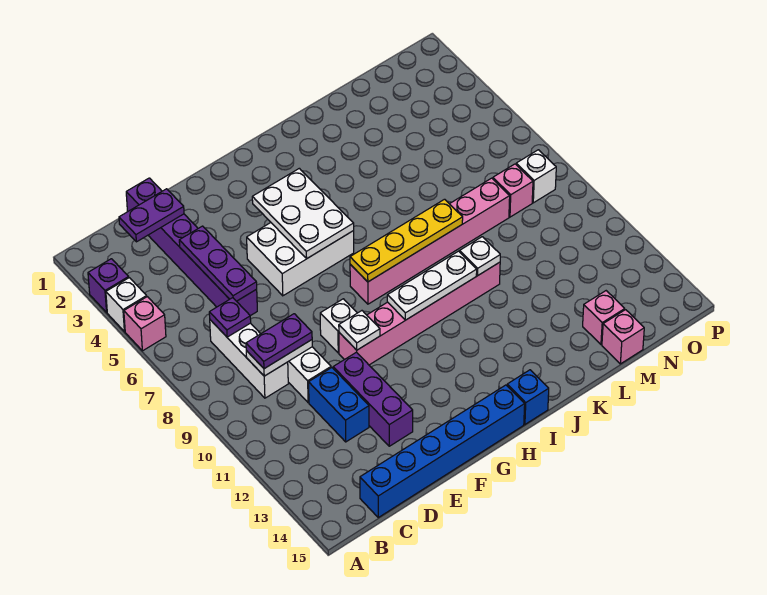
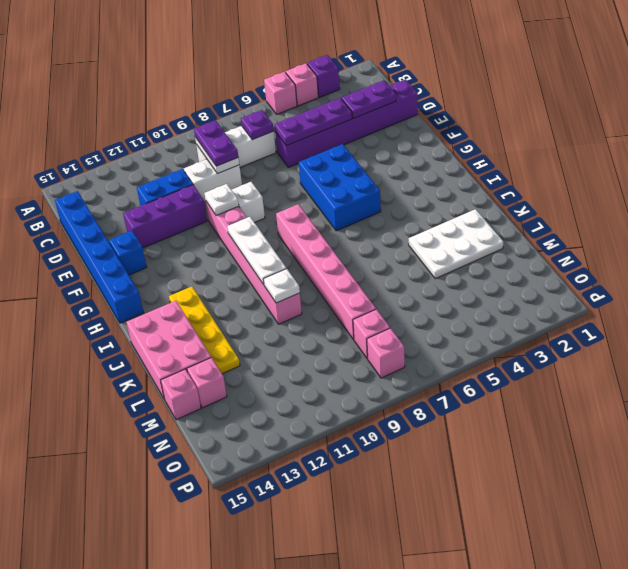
white 1x1 brick [106,278,147,332] -> pink 1x1 brick [286,63,318,106]
purple 1x2 plate [119,189,184,242] -> purple 1x2 plate turned to [342,81,396,118]
white 2x3 brick [247,223,354,296] -> blue 2x3 brick [299,144,381,231]
white 2x3 plate [252,168,354,258] -> white 2x3 plate moved to [409,209,503,279]
yellow 1x4 plate [350,199,463,282] -> yellow 1x4 plate moved to [169,286,240,374]
blue 1x1 brick [507,370,549,424] -> blue 1x1 brick moved to [109,231,147,275]
none -> pink 2x3 brick [126,301,211,398]
white 1x1 brick [516,150,556,203] -> pink 1x1 brick [367,328,405,378]

